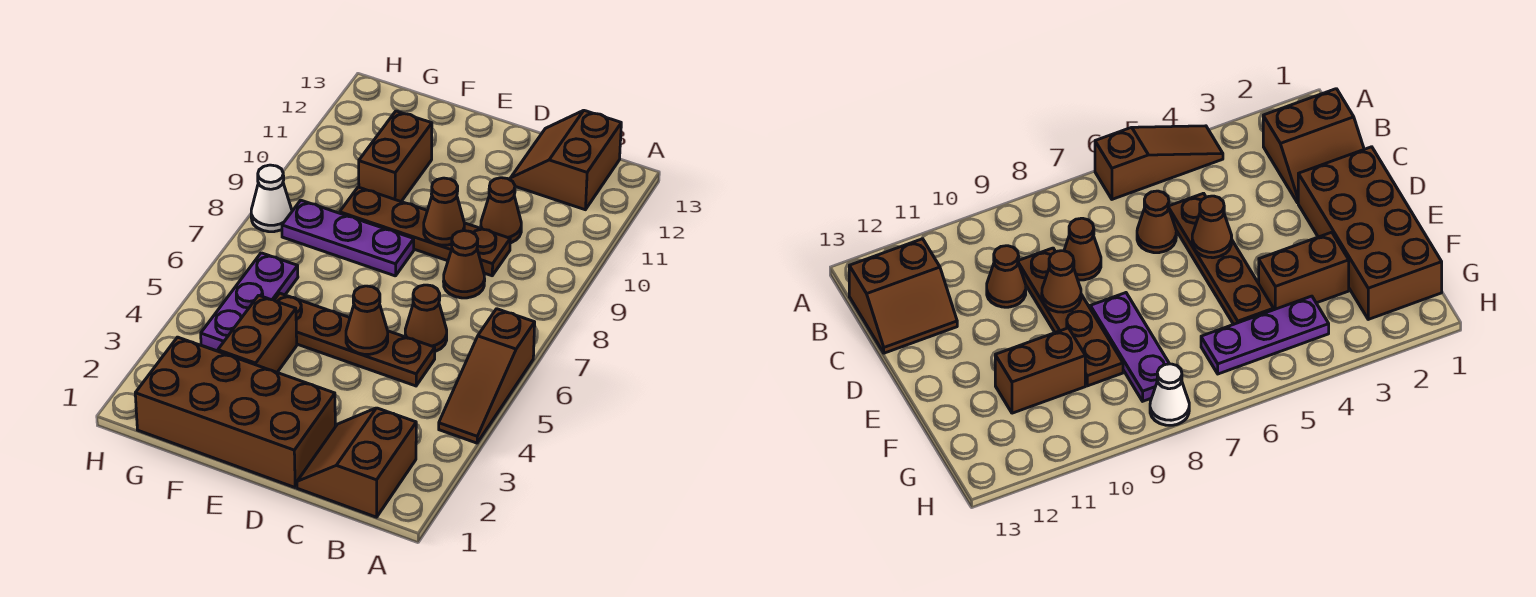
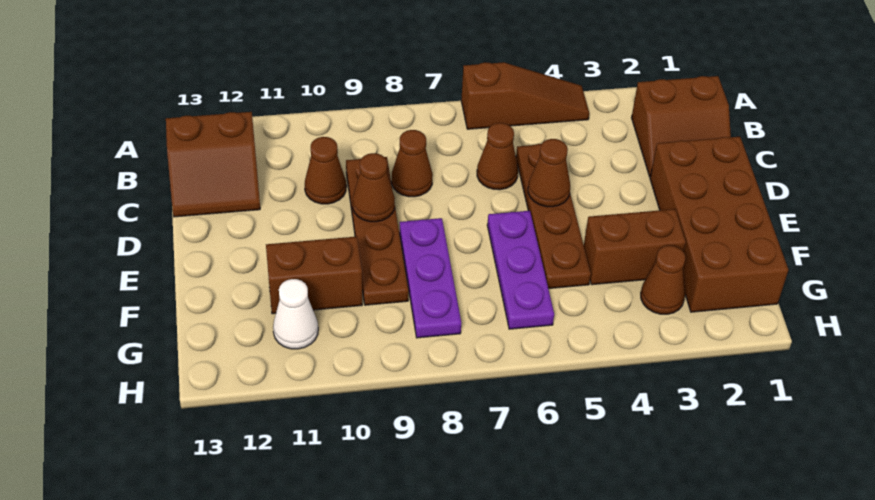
none -> brown 1x1 cone [641,246,686,314]
purple 1x3 plate [201,253,298,351] -> purple 1x3 plate turned to [487,211,554,329]
white 1x1 cone [251,165,292,232] -> white 1x1 cone moved to [273,279,318,349]

